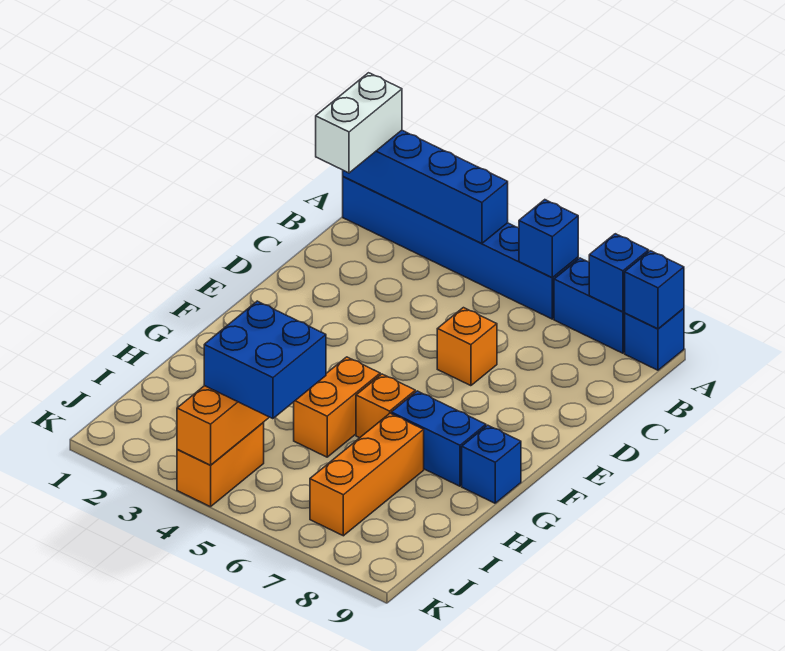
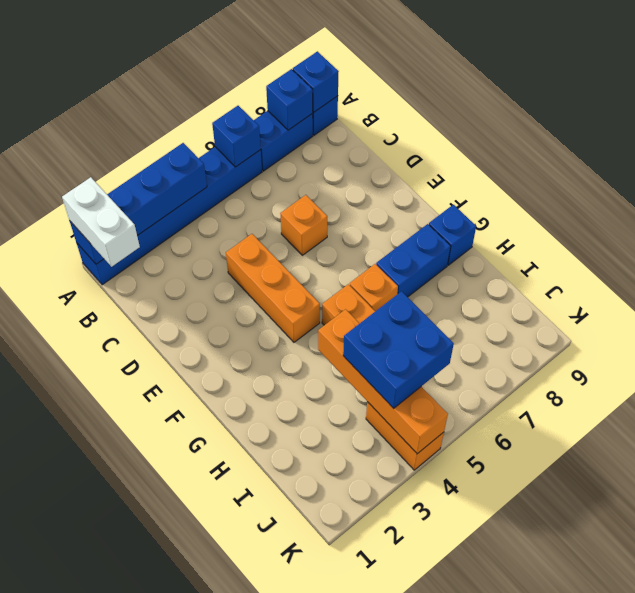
orange 1x3 brick [310,413,424,536] -> orange 1x3 brick moved to [226,234,320,342]

